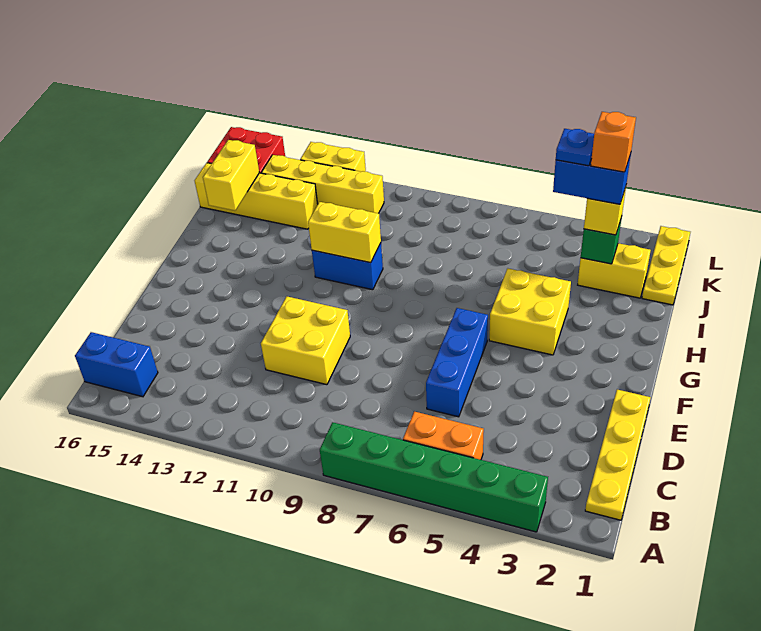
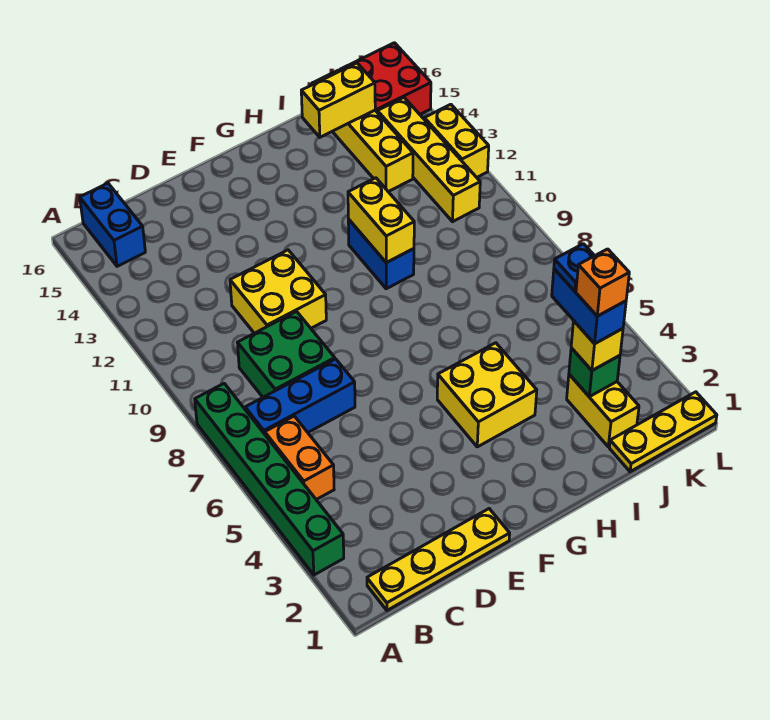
none -> green 2x2 brick [237,312,335,397]
blue 1x3 brick [426,308,488,417] -> blue 1x3 brick moved to [245,359,355,434]

